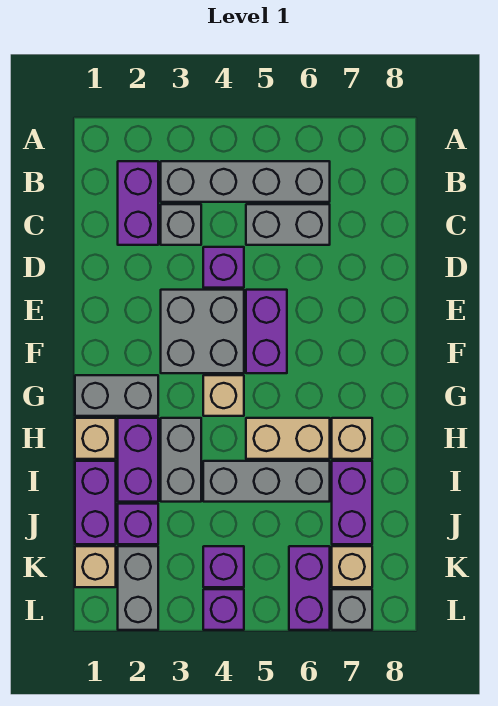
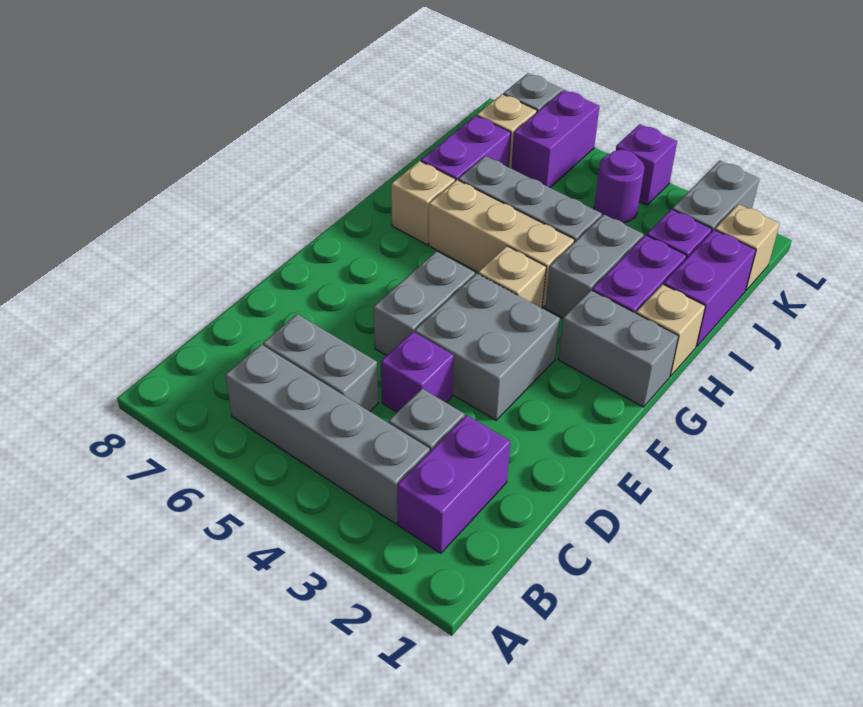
purple 1x2 brick [246,290,287,373] -> grey 1x2 brick [374,251,475,356]
tan 1x2 brick [246,418,330,459] -> tan 1x3 brick [429,180,574,307]
purple 1x1 brick [203,546,244,587] -> purple 1x1 round brick [594,150,645,223]

